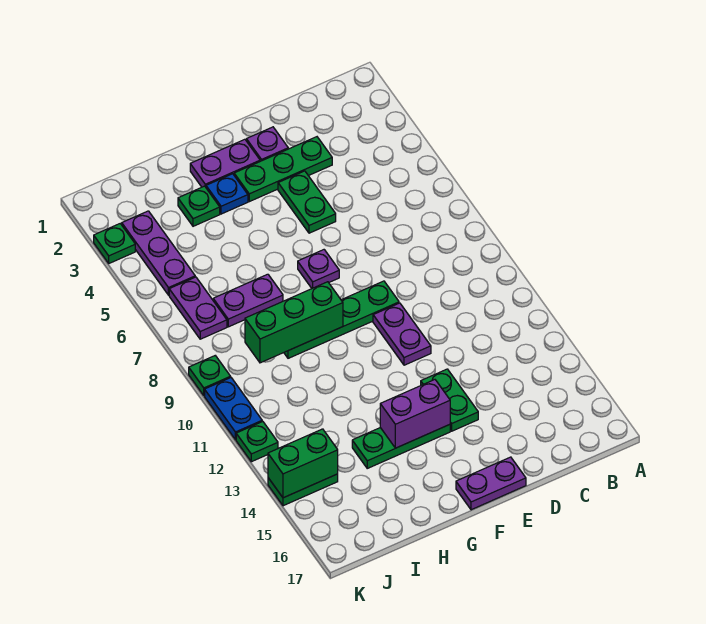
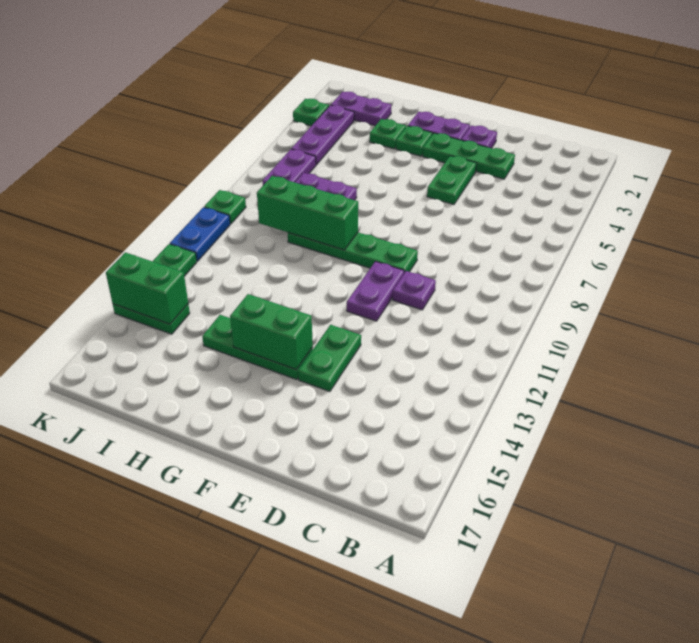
purple 1x2 plate [456,457,526,510] -> purple 1x2 plate moved to [331,92,391,126]
purple 1x1 plate [298,250,339,288] -> purple 1x1 plate moved to [393,271,436,310]
purple 1x2 brick [380,380,450,448] -> green 1x2 brick [230,294,313,370]
blue 1x1 plate [206,174,248,214] -> green 1x1 plate [396,126,433,156]

